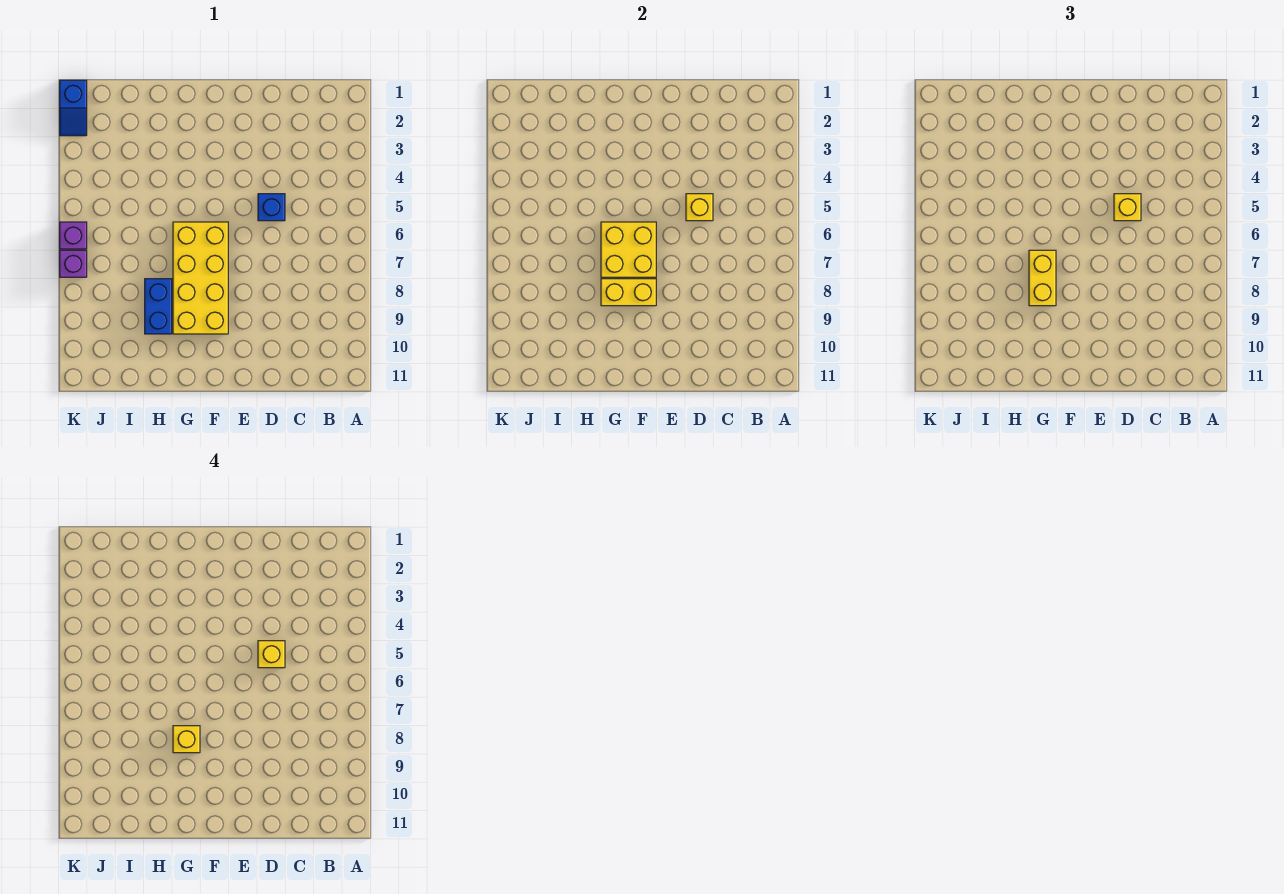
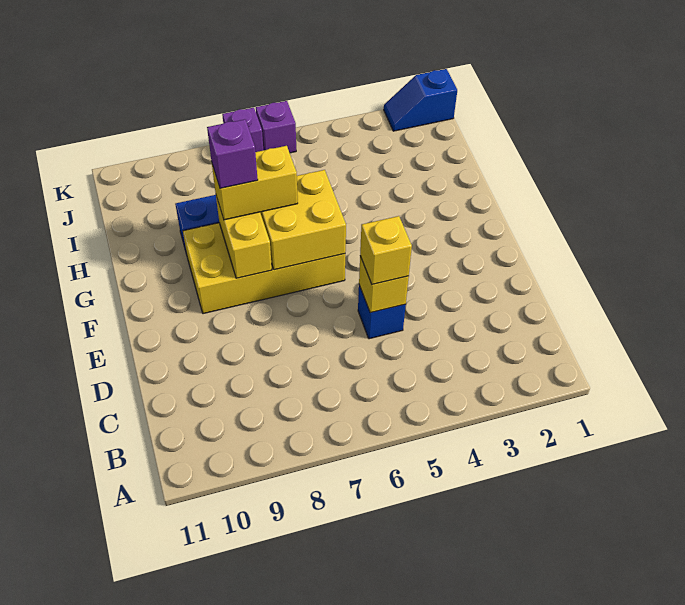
yellow 1x1 brick [258,641,285,668] -> none
yellow 1x1 brick [173,726,200,753] -> purple 1x1 brick [207,119,258,188]

